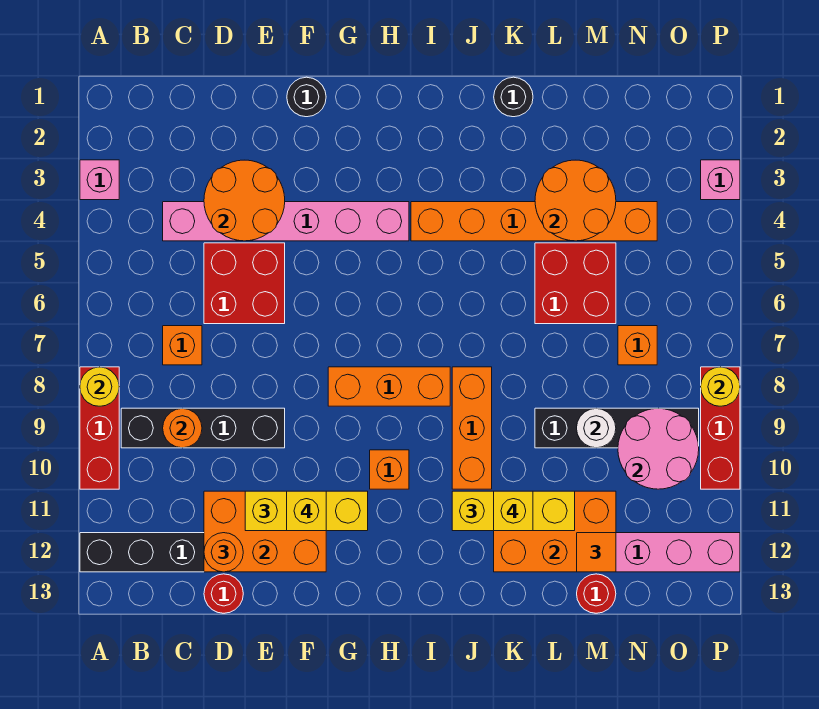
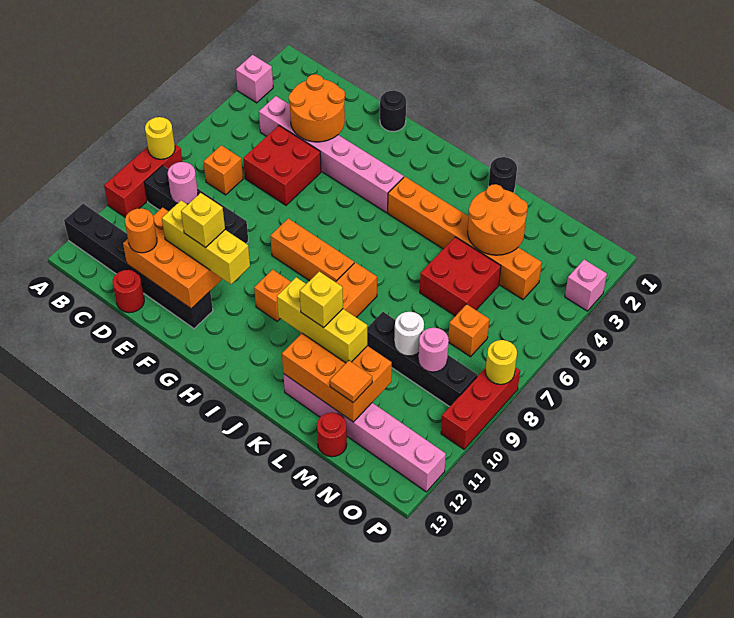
orange 1x1 round brick [163,408,202,448] -> pink 1x1 round brick [168,162,198,204]
pink 2x2 round brick [618,408,699,489] -> pink 1x1 round brick [418,328,449,372]

